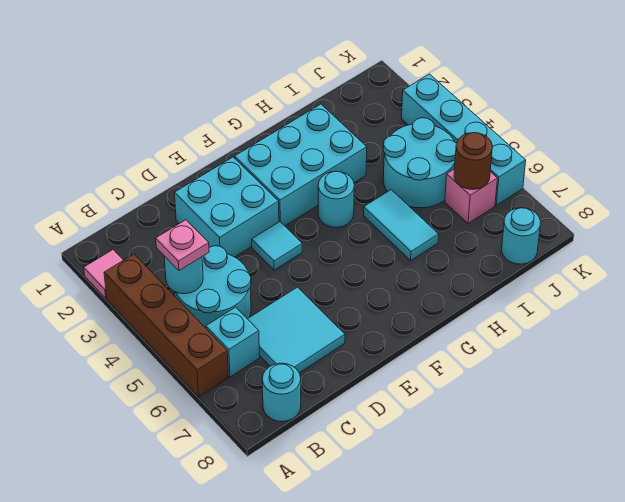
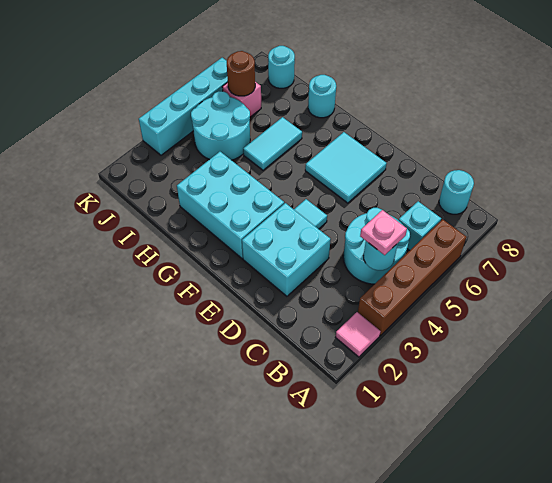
cyan 2x2 tile [248,287,345,373] -> cyan 2x2 tile moved to [305,132,387,203]
cyan 1x1 round brick [318,171,354,227] -> cyan 1x1 round brick moved to [308,75,336,118]

